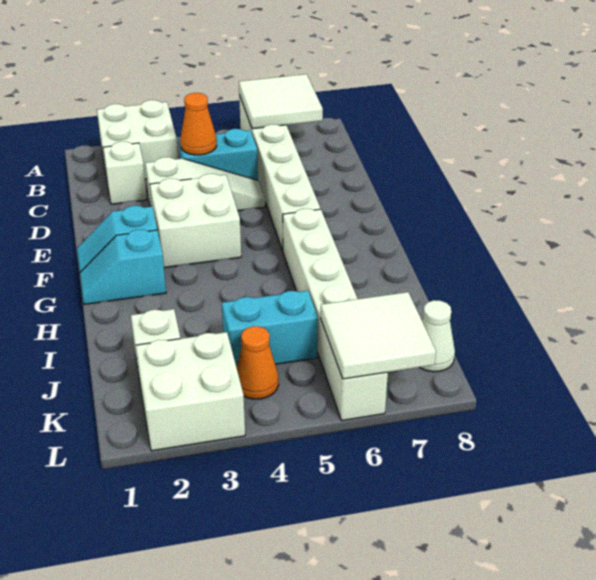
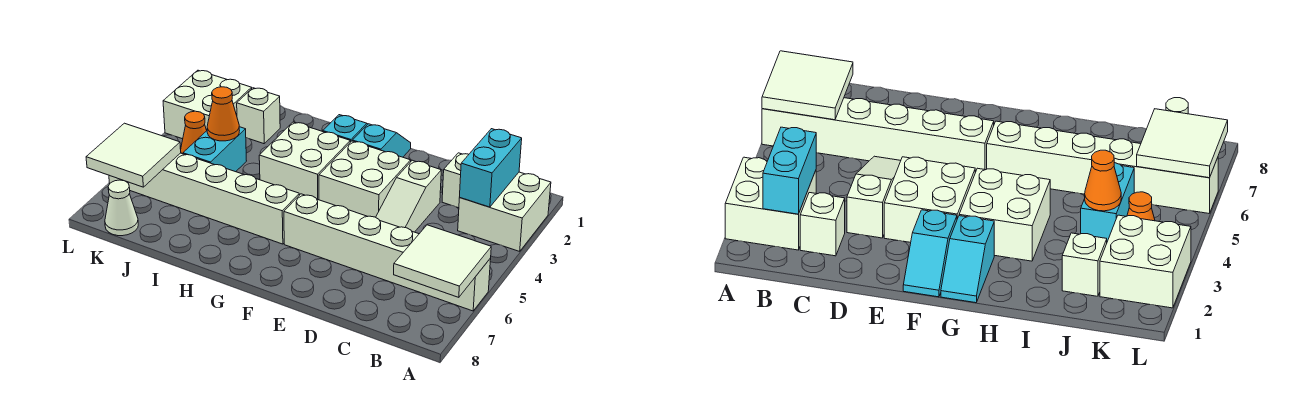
cyan 1x2 brick [179,129,258,180] -> cyan 1x2 brick moved to [460,129,522,207]
orange 1x1 cone [180,93,217,155] -> orange 1x1 cone moved to [207,87,239,141]
none -> white 2x2 brick [259,122,350,200]

